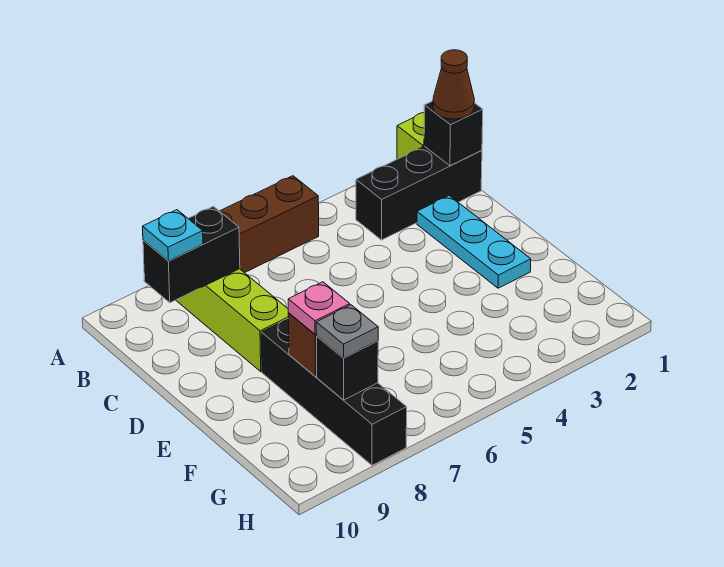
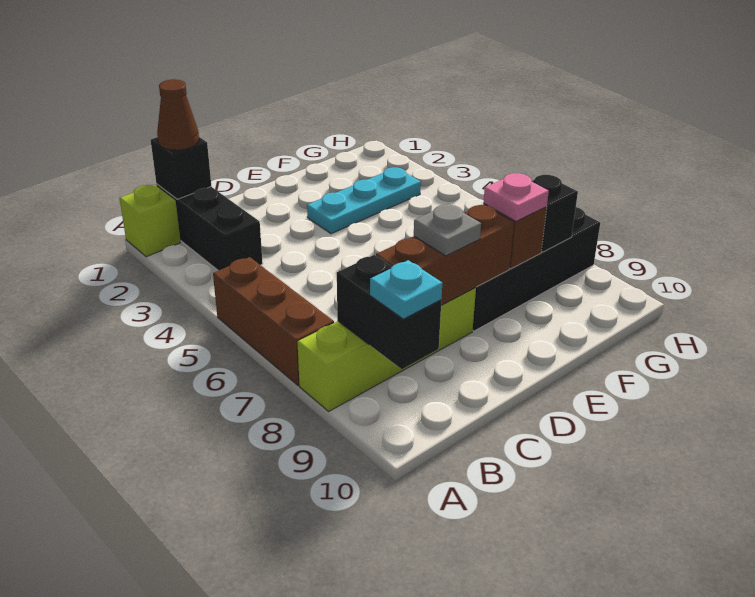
cyan 1x3 plate [417,196,531,288] -> cyan 1x3 plate moved to [307,167,421,234]
none -> brown 1x3 brick [376,205,514,305]
grey 1x1 plate [316,305,378,358] -> grey 1x1 plate moved to [414,204,481,256]

